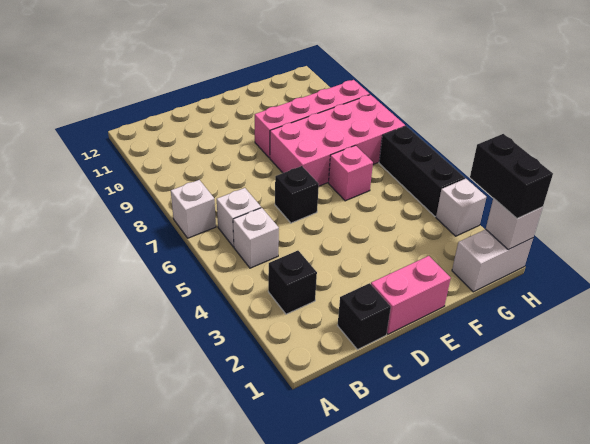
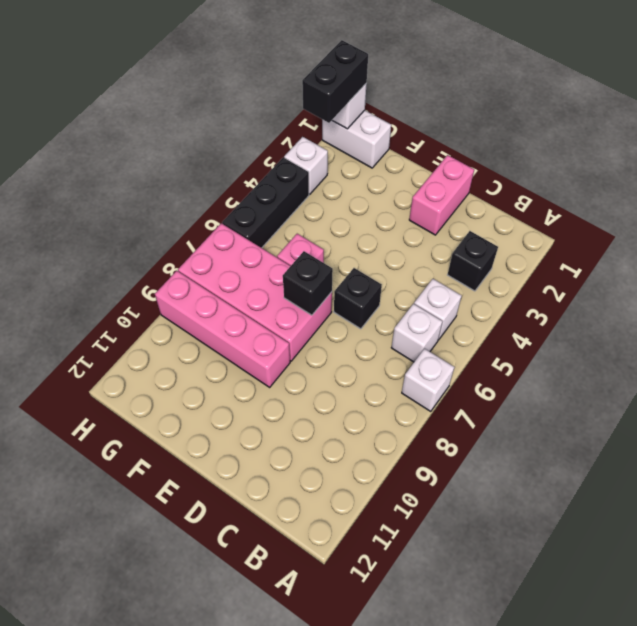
black 1x1 brick [337,283,391,350] -> black 1x1 brick moved to [283,251,333,315]
pink 1x2 brick [371,256,451,334] -> pink 1x2 brick turned to [409,155,474,235]

